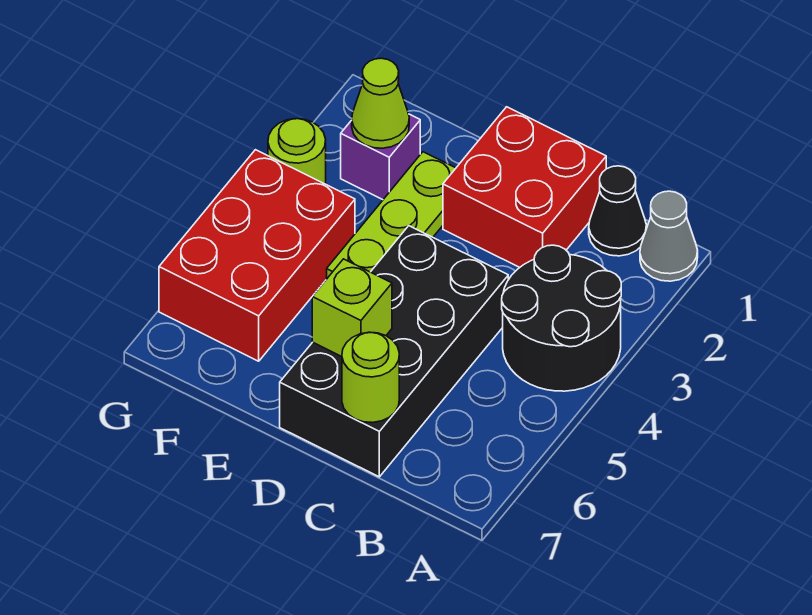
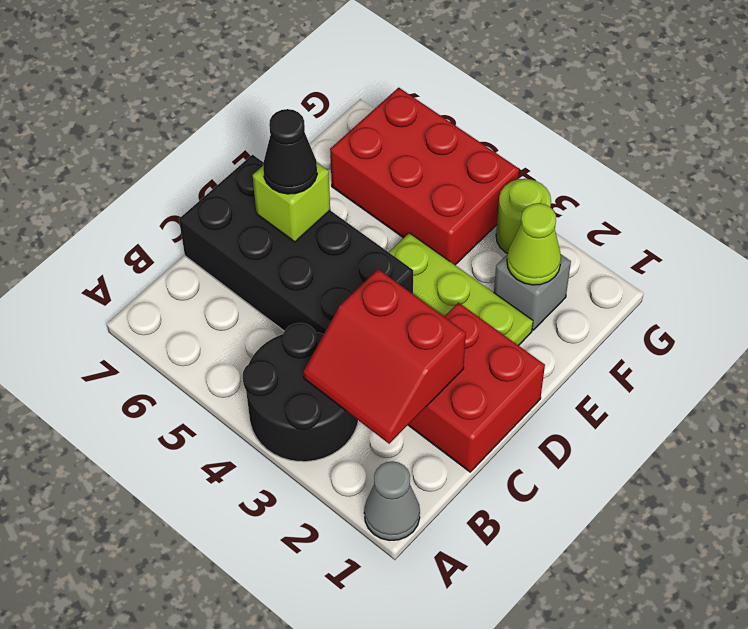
black 1x1 cone [589,166,646,256] -> black 1x1 cone moved to [263,109,317,194]
none -> red 2x2 slope [303,269,466,444]
lime 1x1 round brick [342,332,399,423] -> none
purple 1x1 brick [341,114,420,200] -> grey 1x1 brick [494,254,571,330]

